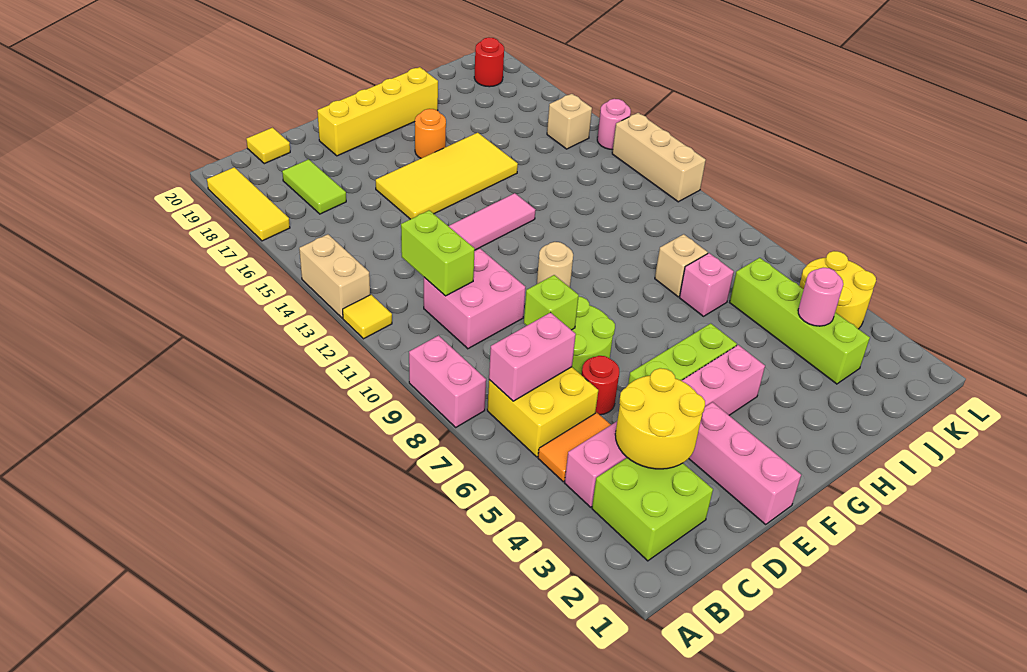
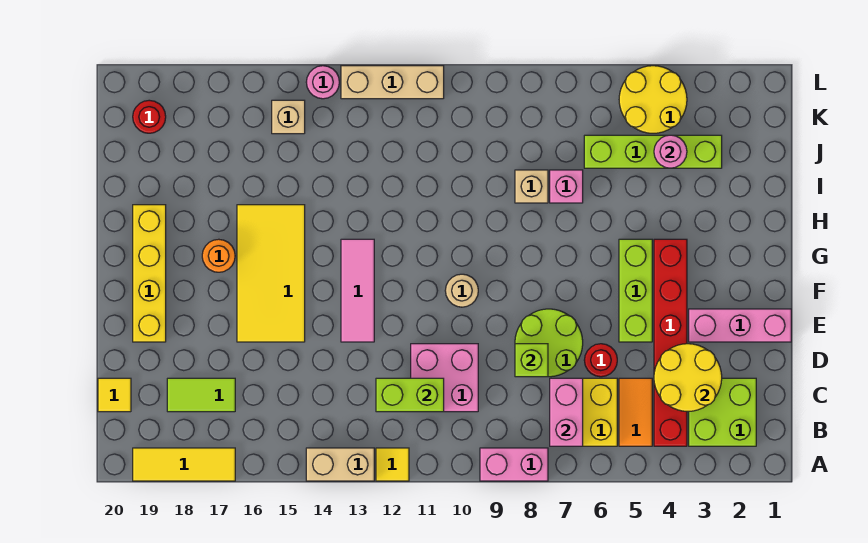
pink 1x6 brick [565,345,765,507] -> red 1x6 brick [654,239,687,446]

